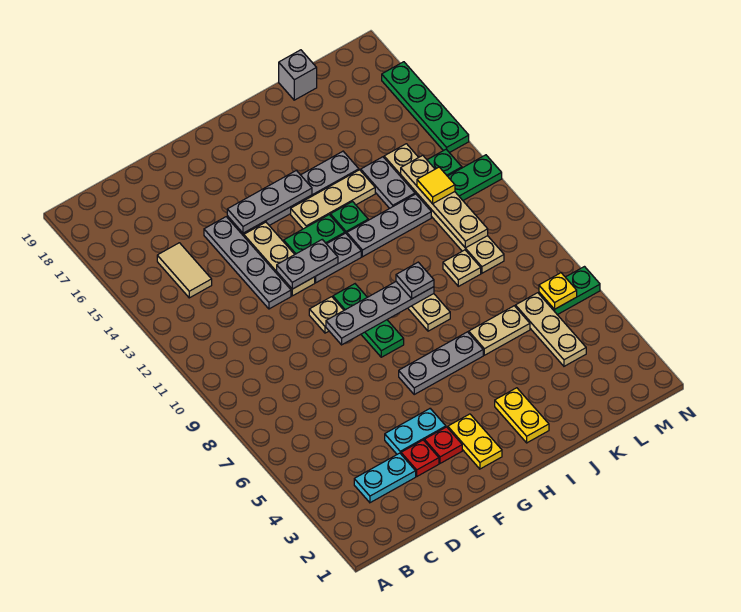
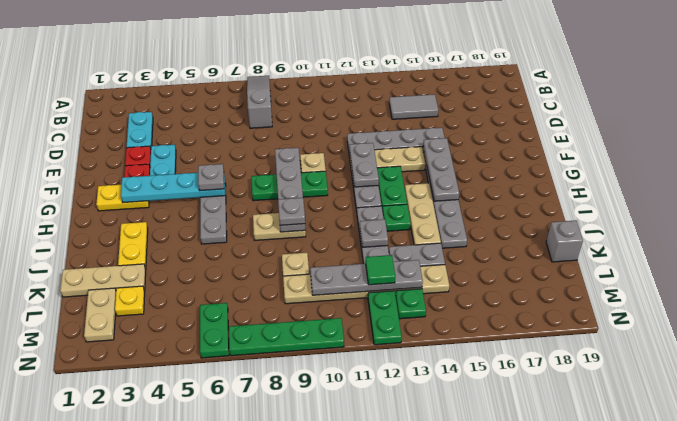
none -> grey 1x3 slope [247,76,272,128]
tan 1x2 tile [157,243,212,298] -> grey 1x2 tile [389,94,438,119]
none -> cyan 1x4 plate [121,173,225,203]
none -> grey 1x1 plate [198,164,224,191]
yellow 1x2 plate [495,388,549,443] -> yellow 1x2 plate turned to [118,222,148,269]
tan 1x2 plate [469,306,530,355] -> tan 1x2 plate moved to [84,288,116,342]
none -> grey 1x1 plate [360,219,388,247]
tan 1x3 plate [515,293,586,366] -> tan 1x3 plate moved to [60,264,146,297]
tan 1x4 plate [401,155,488,248] -> grey 1x4 plate [310,260,423,295]
yellow 1x1 tile [417,167,455,204] -> green 1x1 tile [366,255,395,285]
yellow 1x1 plate [539,273,577,309] -> yellow 1x1 plate moved to [115,286,145,316]
green 1x4 plate [382,62,469,153] -> green 1x4 plate moved to [229,318,344,356]

